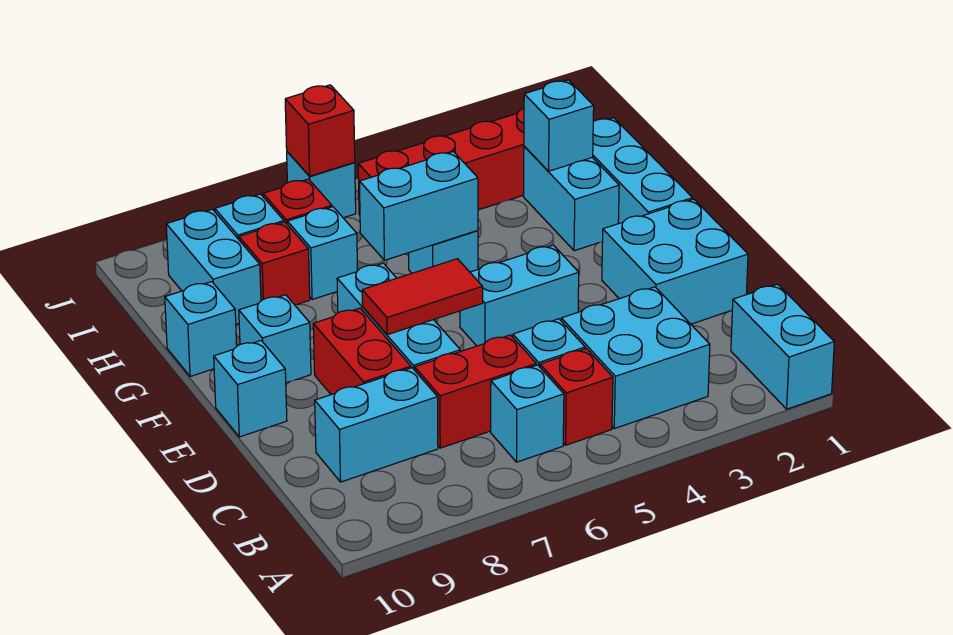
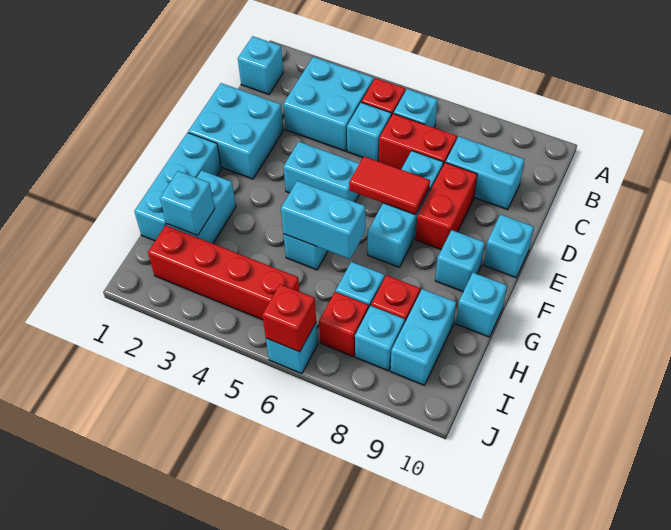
cyan 1x2 brick [731,284,834,409] -> cyan 1x1 brick [238,36,283,94]

